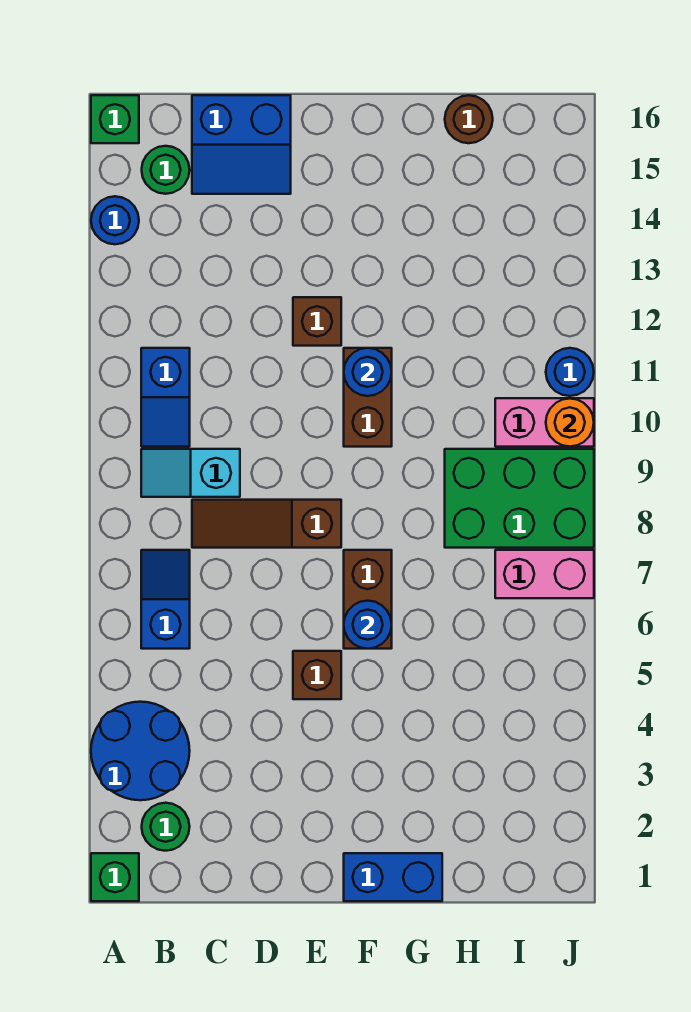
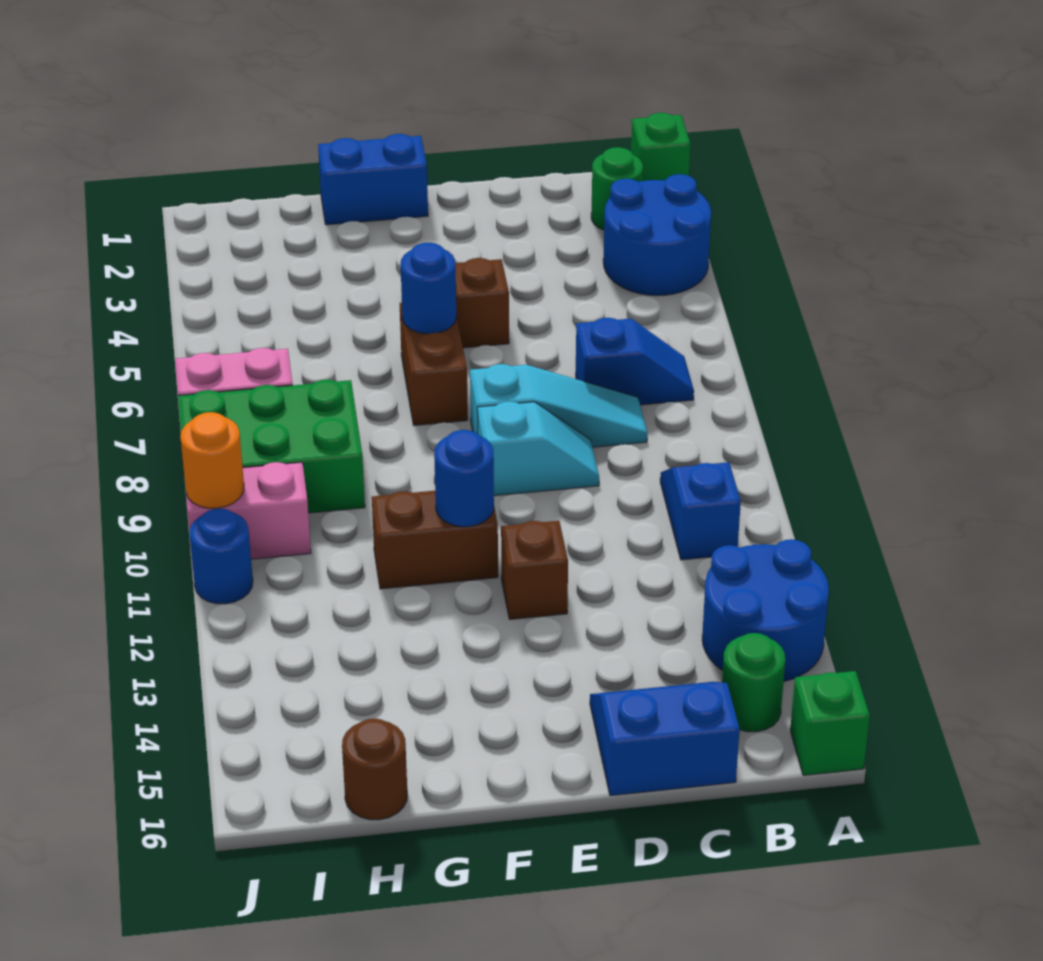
blue 1x1 round brick [91,196,139,244] -> blue 2x2 round brick [702,539,829,681]
blue 1x2 slope [141,550,190,649] -> blue 1x2 slope turned to [576,318,694,405]
cyan 1x2 slope [141,449,240,497] -> cyan 1x2 slope moved to [477,402,599,496]
brown 1x3 slope [192,500,341,548] -> cyan 1x3 slope [470,364,647,447]
brown 1x2 brick [344,348,392,447] -> brown 1x2 brick turned to [372,491,498,589]

